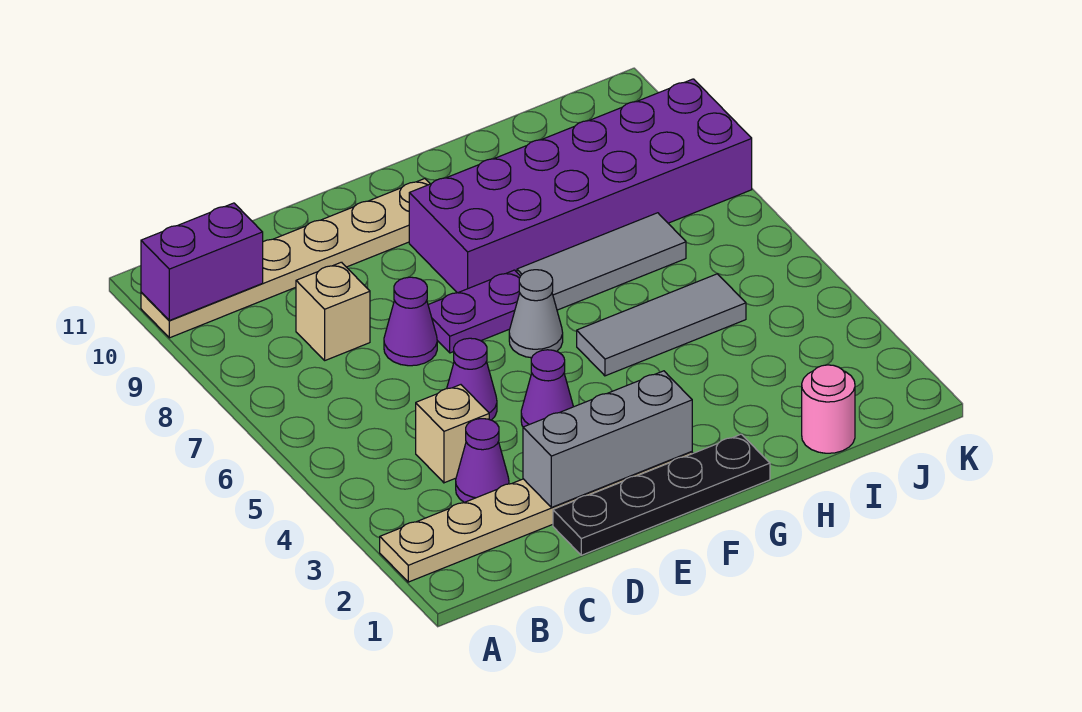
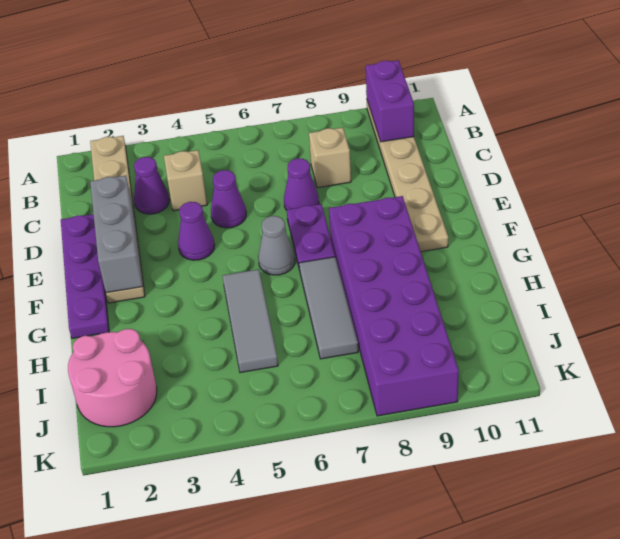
black 1x4 plate [553,434,770,555] -> purple 1x4 plate [61,214,109,338]
pink 1x1 round brick [802,365,855,453] -> pink 2x2 round brick [68,329,157,427]

